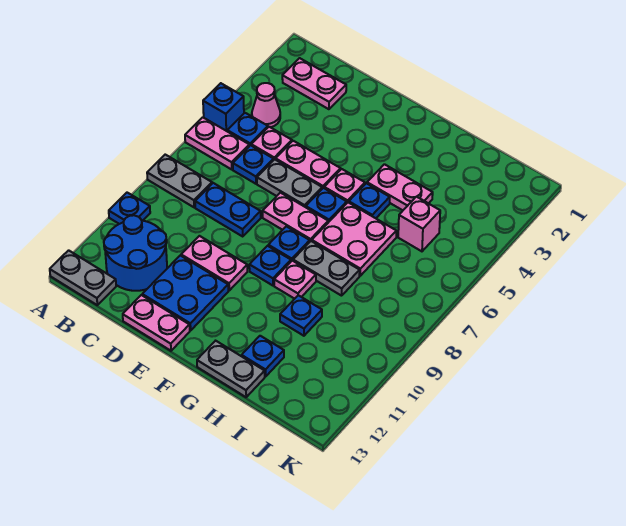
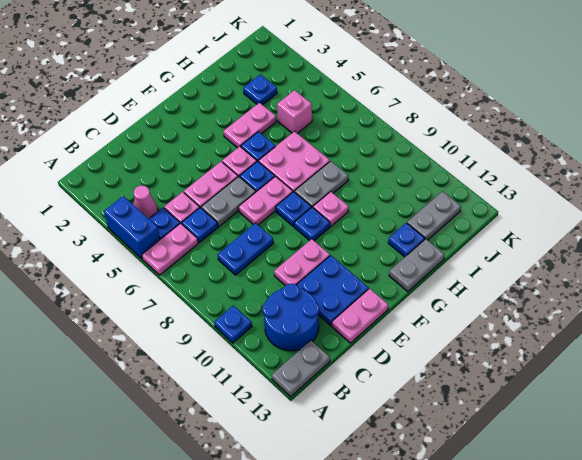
blue 1x1 brick [203,83,244,131] -> blue 1x2 brick [104,196,160,259]
grey 1x2 plate [147,155,212,207] -> grey 1x2 plate moved to [407,191,461,240]
pink 1x2 plate [282,58,346,109] -> none
blue 1x1 plate [280,295,322,336] -> blue 1x1 plate moved to [243,75,277,105]

